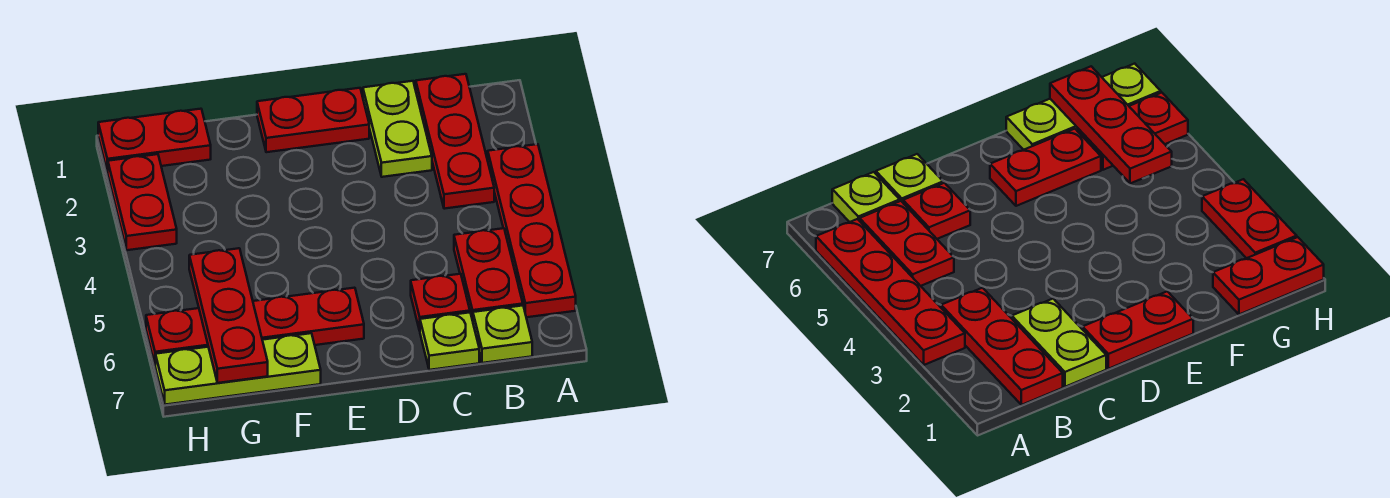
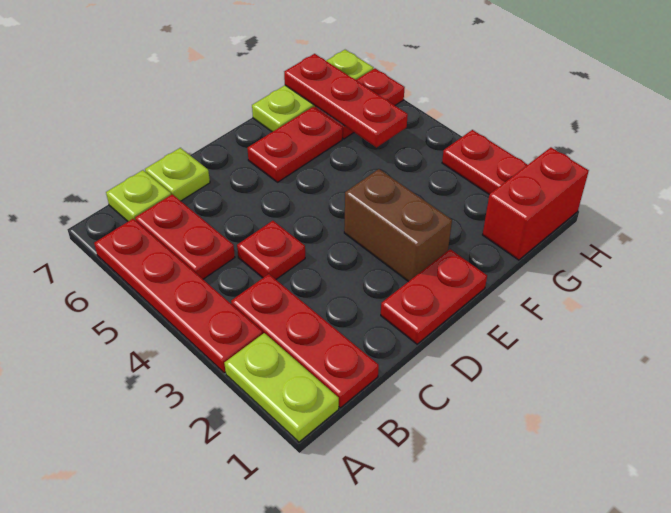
lime 1x2 plate [363,81,432,177] -> lime 1x2 plate moved to [224,333,339,442]
red 1x1 plate [411,274,470,331] -> red 1x1 plate moved to [237,221,305,279]
none -> brown 1x2 brick [344,169,452,282]
red 1x2 plate [98,109,211,173] -> red 1x2 brick [483,147,589,260]

